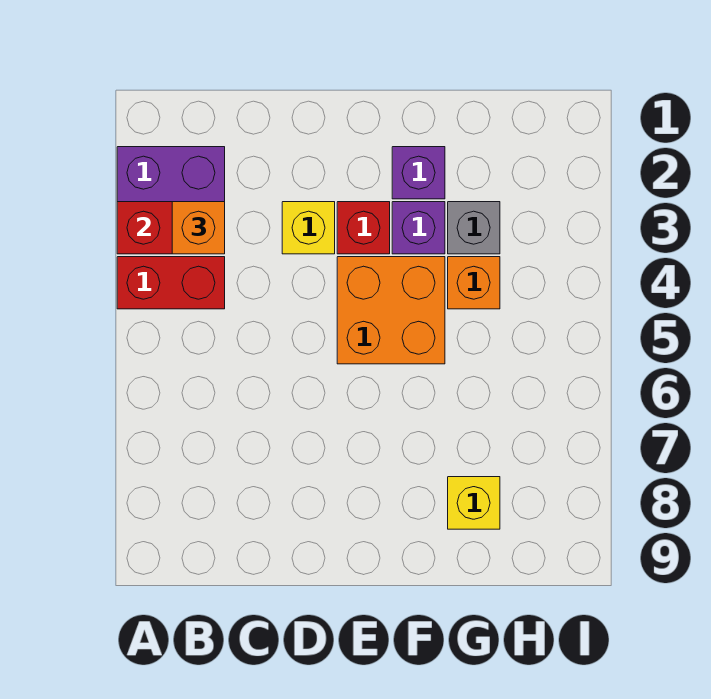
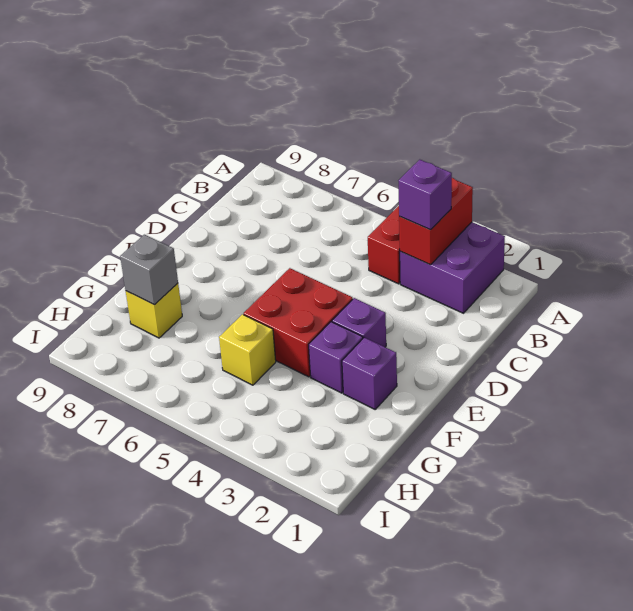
orange 1x1 brick [172,202,225,254] -> purple 1x1 brick [398,160,452,230]
yellow 1x1 brick [282,202,335,254] -> yellow 1x1 brick moved to [219,314,276,385]
red 1x1 brick [337,202,390,254] -> purple 1x1 brick [332,298,386,347]
orange 2x2 brick [337,257,445,364] -> red 2x2 brick [244,268,353,377]
grey 1x1 brick [448,202,500,254] -> grey 1x1 brick moved to [120,235,178,305]
orange 1x1 brick [448,257,500,309] -> none

